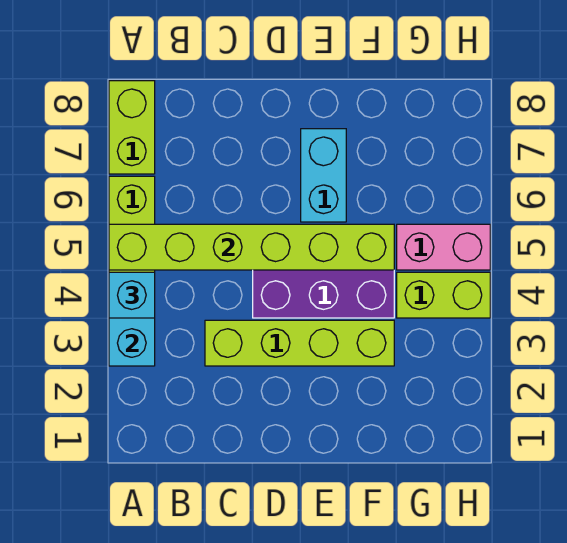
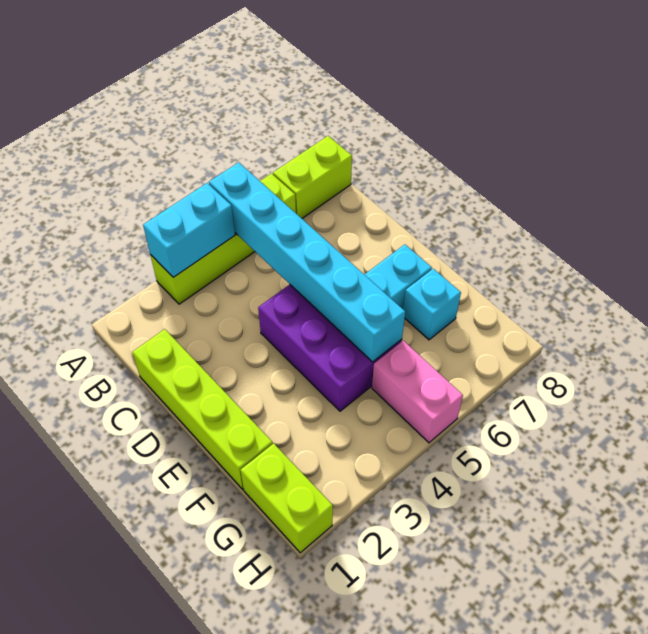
cyan 1x1 brick [109,272,155,318] -> cyan 1x1 brick moved to [403,269,461,340]
lime 1x6 brick [109,224,394,270] -> cyan 1x6 brick [209,162,405,362]
lime 1x4 brick [205,320,394,366] -> lime 1x4 brick moved to [132,329,273,489]
lime 1x2 brick [397,272,490,318] -> lime 1x2 brick moved to [241,443,333,553]

